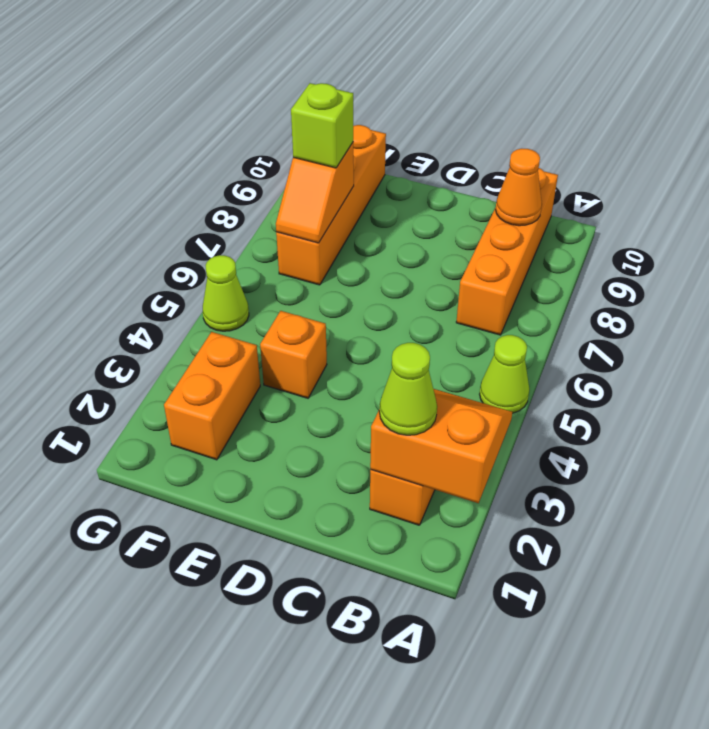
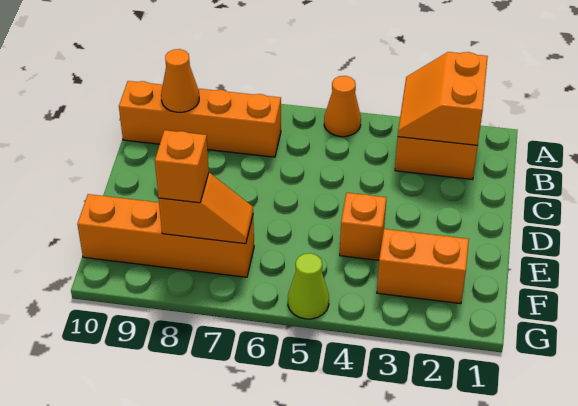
lime 1x1 cone [480,335,529,413] -> orange 1x1 cone [324,76,361,137]
lime 1x1 cone [379,343,437,435] -> none
lime 1x1 brick [291,83,353,168] -> orange 1x1 brick [155,130,209,203]

